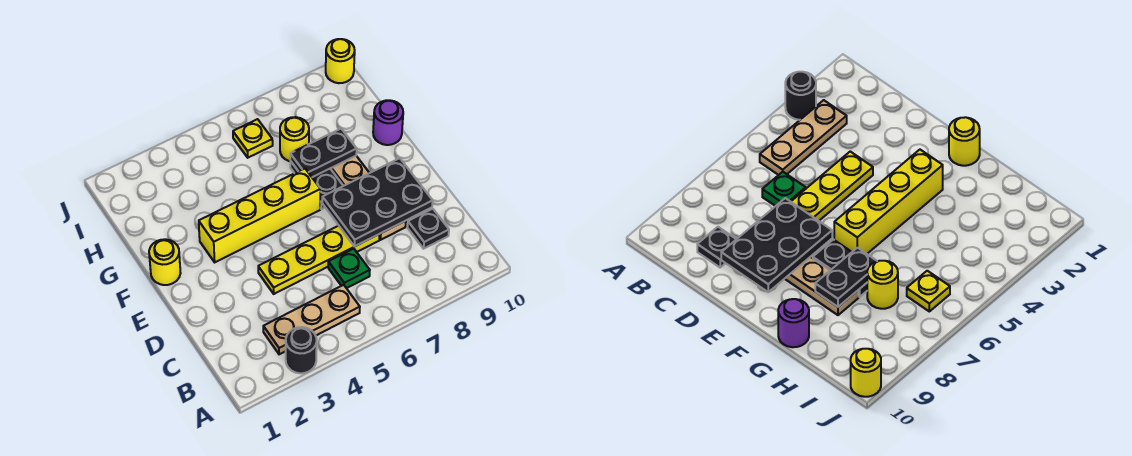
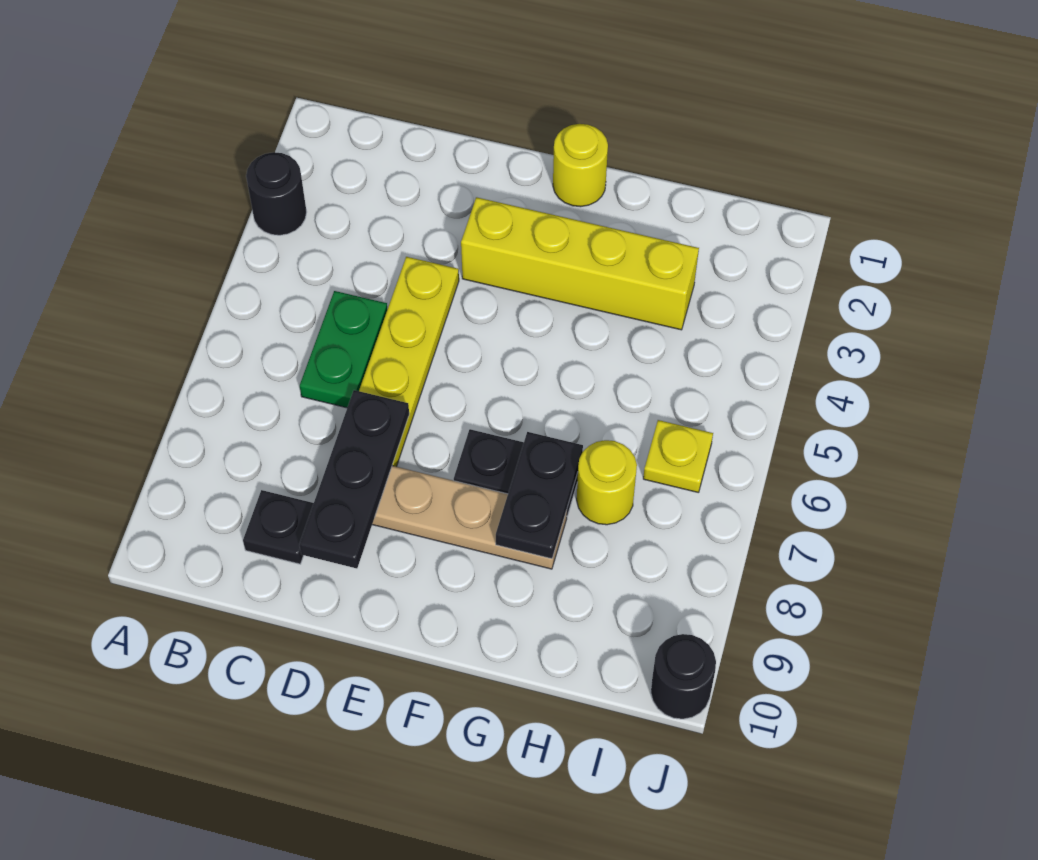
tan 1x3 plate [263,285,360,354] -> none
green 1x1 plate [328,249,370,288] -> green 1x2 plate [300,291,388,408]
black 2x3 plate [322,158,433,247] -> black 1x3 plate [299,390,409,568]
yellow 1x4 brick [199,169,321,262] -> yellow 1x4 brick turned to [461,197,699,330]
purple 1x1 round brick [373,100,403,145] -> none
yellow 1x1 round brick [326,39,355,83] -> black 1x1 round brick [651,634,716,719]

